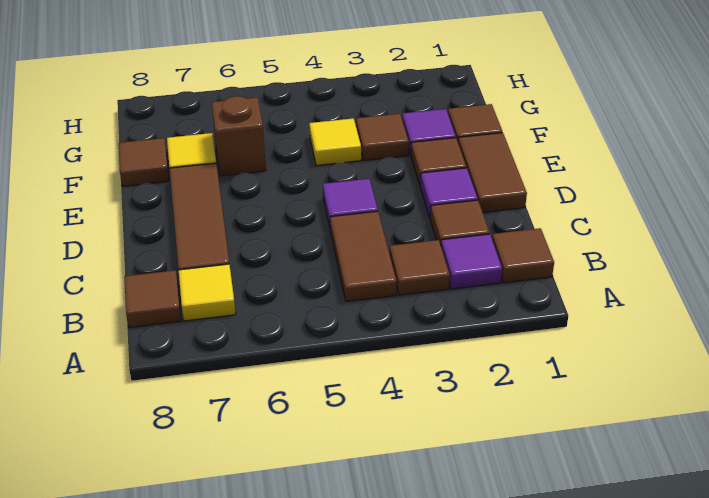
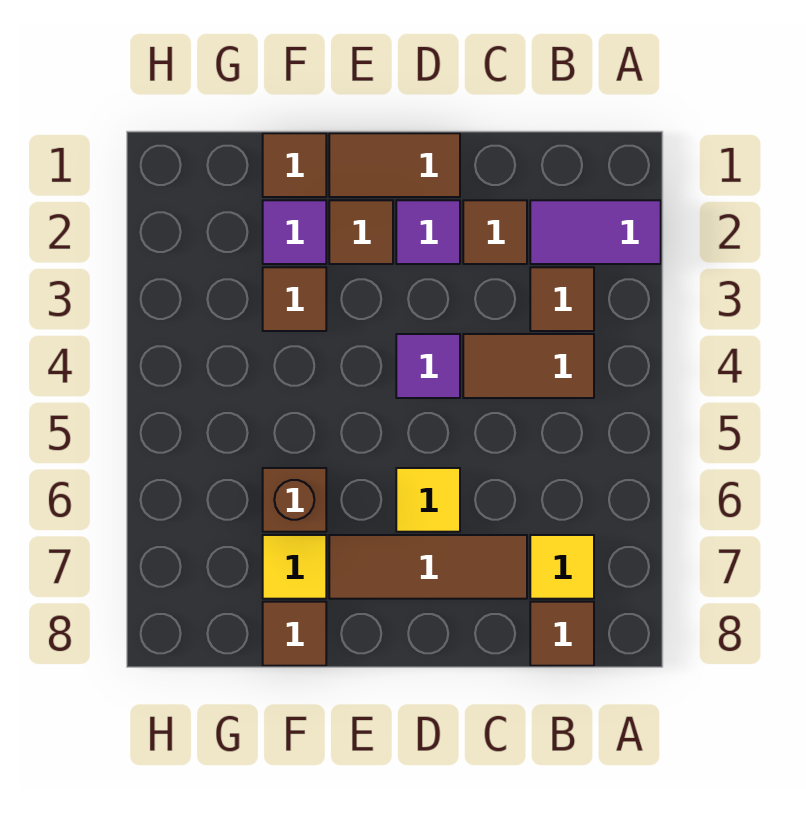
brown 1x1 tile [492,228,554,283] -> none
purple 1x1 tile [441,234,502,289] -> purple 1x2 tile [530,200,661,264]
yellow 1x1 tile [309,118,361,166] -> yellow 1x1 tile moved to [396,468,460,532]

